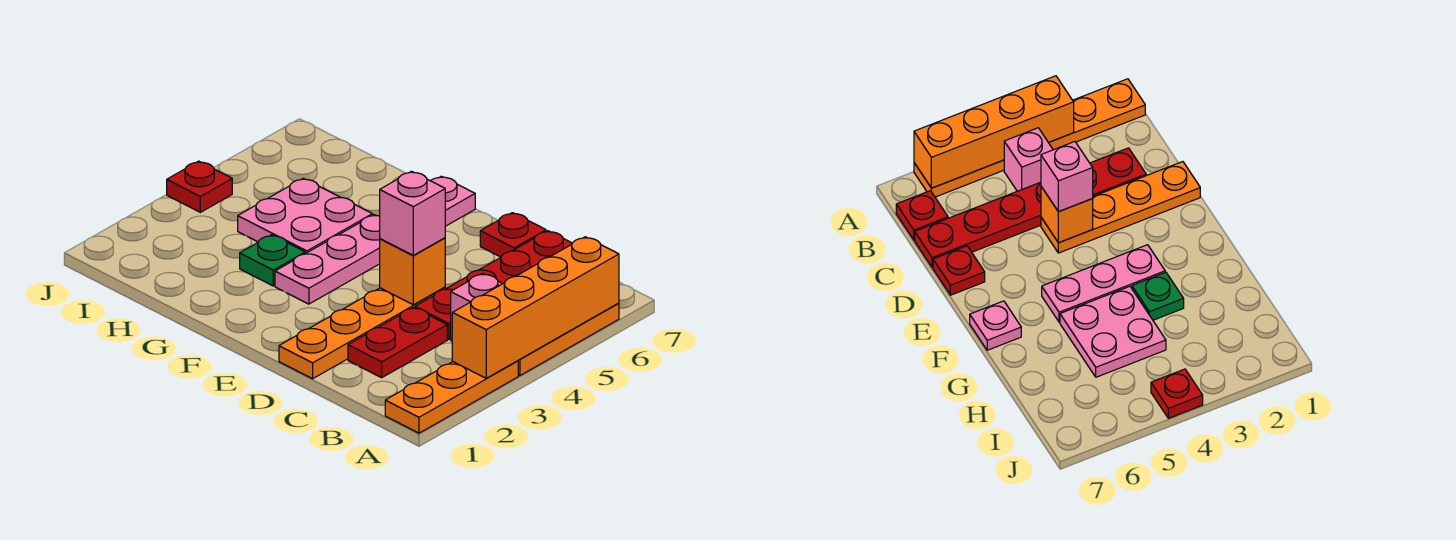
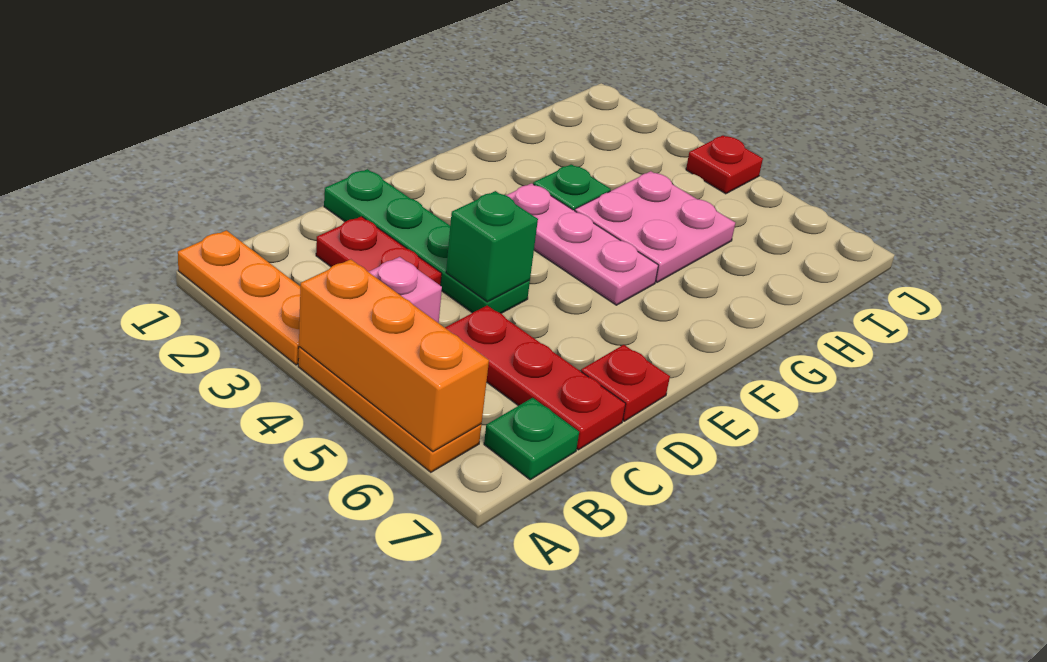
orange 1x4 brick [452,237,619,378] -> orange 1x3 brick [299,259,489,452]
red 1x1 plate [896,191,948,240] -> green 1x1 plate [484,398,579,480]
red 1x4 plate [415,231,572,339] -> red 1x3 plate [445,305,626,450]
orange 1x4 plate [279,287,445,379] -> green 1x4 plate [324,169,530,313]
orange 1x1 brick [380,238,445,305] -> green 1x1 brick [446,191,538,302]
pink 1x1 brick [380,171,445,255] -> none
pink 1x1 plate [431,176,475,226] -> none

